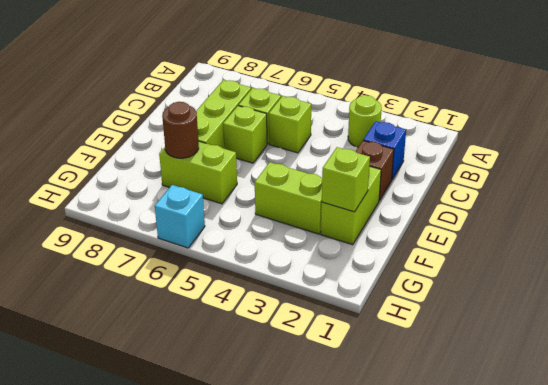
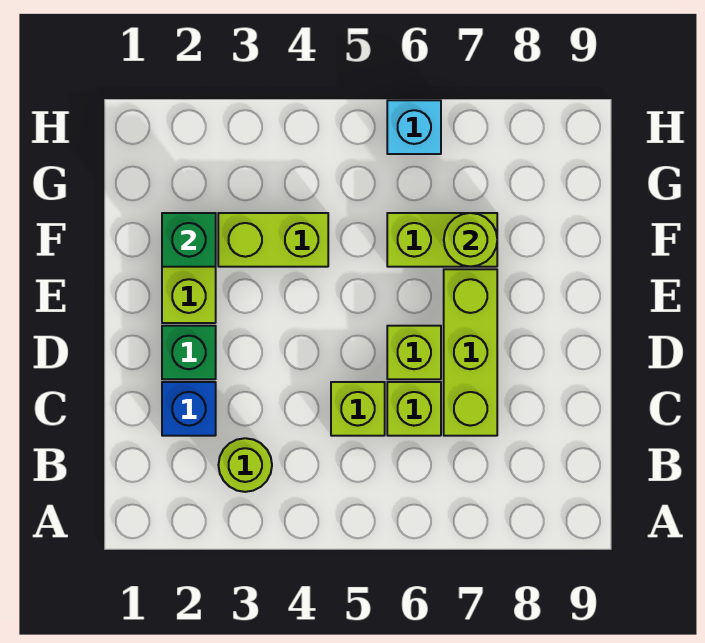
brown 1x1 brick [356,141,394,201] -> green 1x1 brick [162,326,216,379]
lime 1x1 brick [322,147,370,212] -> green 1x1 brick [162,213,216,267]
brown 1x1 round brick [162,102,199,158] -> lime 1x1 round brick [444,213,497,267]

